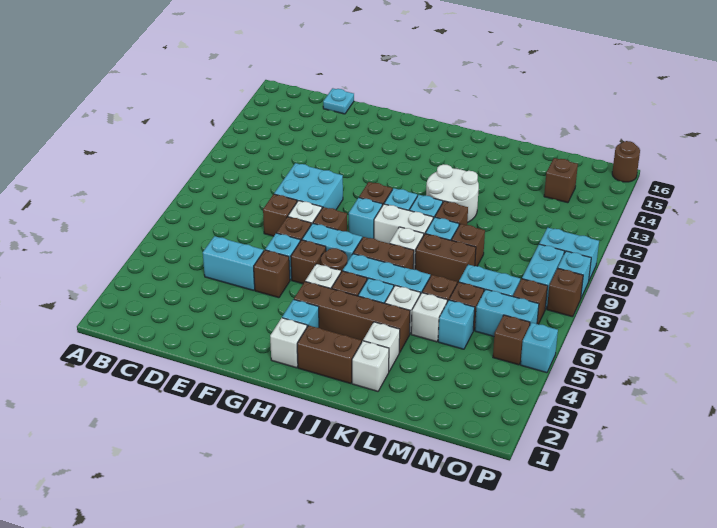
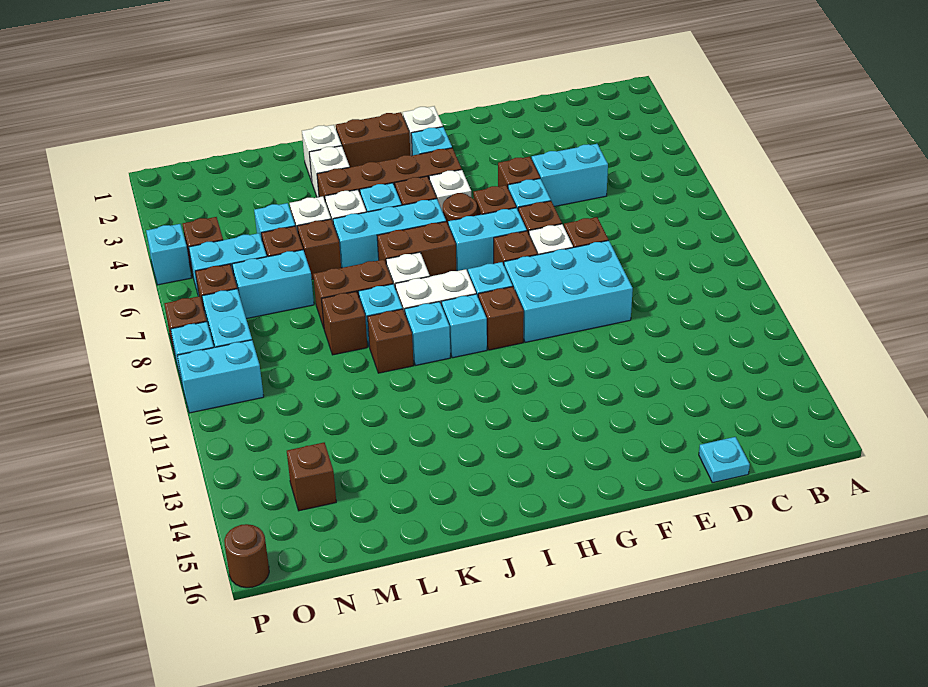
cyan 2x2 brick [274,163,343,210] -> cyan 2x3 brick [504,240,633,342]
white 2x2 round brick [426,164,479,223] -> none

